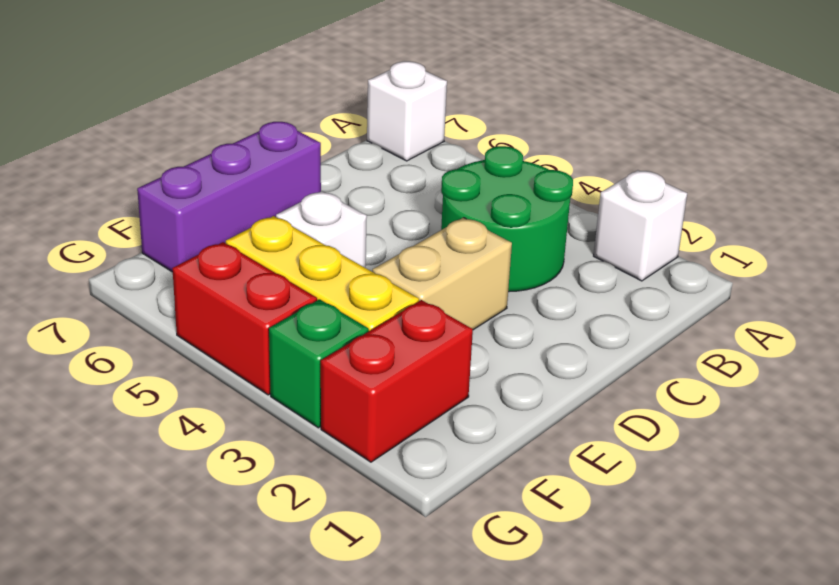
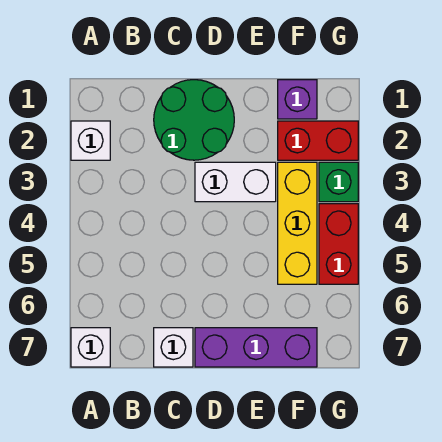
green 2x2 round brick [441,146,573,292] -> green 2x2 round brick moved to [154,80,234,160]
tan 1x2 brick [372,218,512,330] -> white 1x2 brick [195,162,276,202]
white 1x1 brick [276,191,367,268] -> white 1x1 brick moved to [154,328,193,367]
none -> purple 1x1 brick [278,80,317,119]

